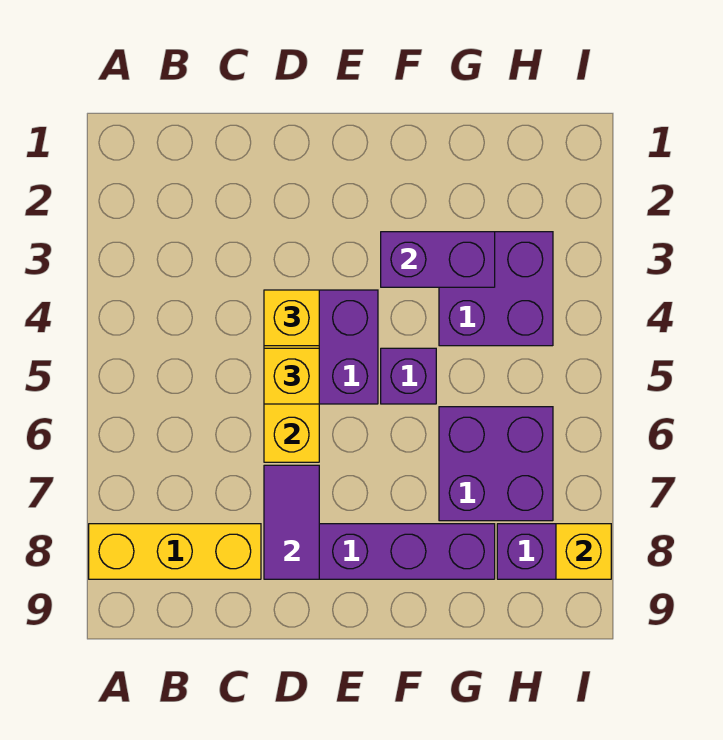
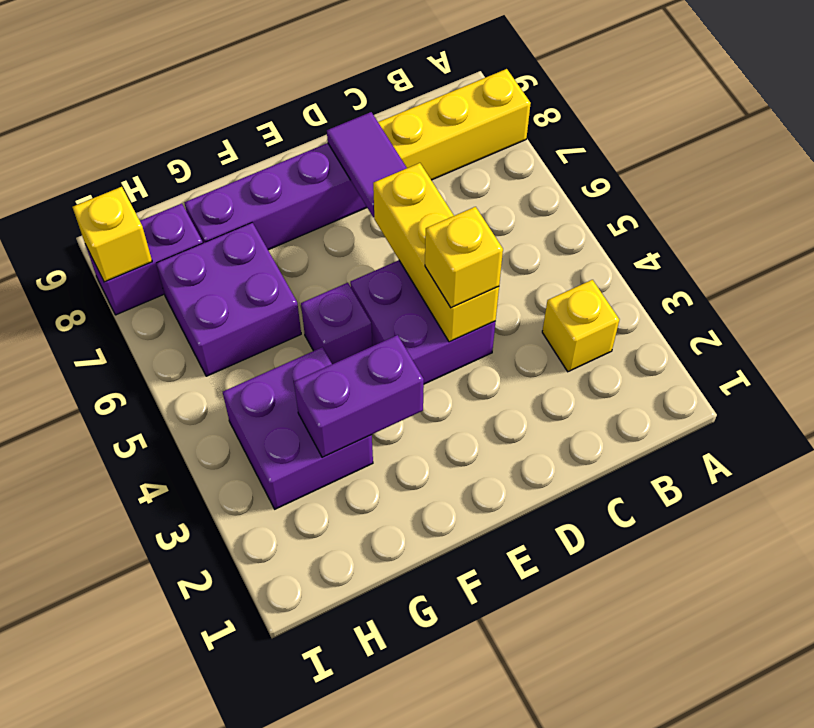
yellow 1x1 brick [264,348,319,404] -> yellow 1x1 brick moved to [542,280,619,372]

